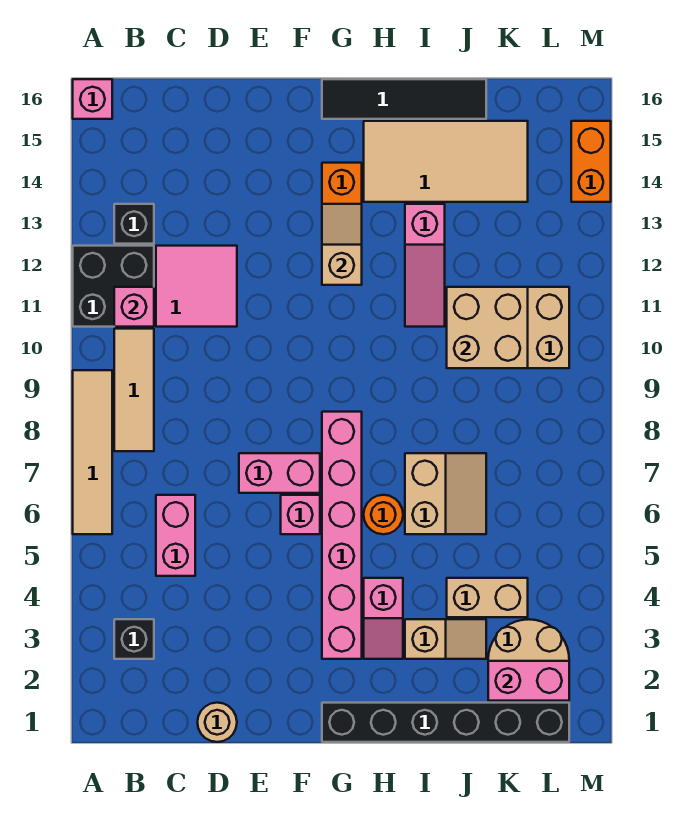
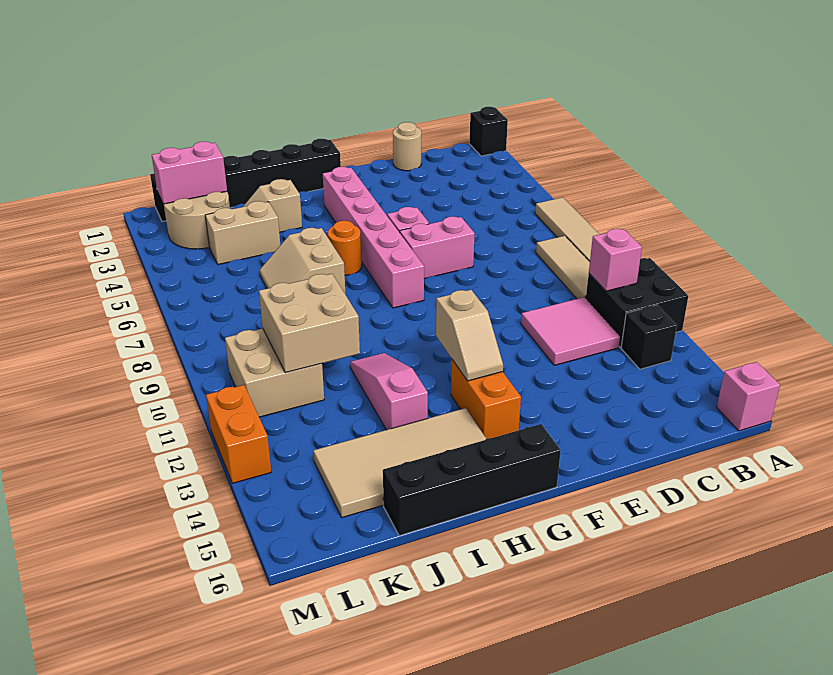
black 1x1 brick [114,619,154,659] -> black 1x1 brick moved to [469,107,508,156]
pink 1x2 brick [156,495,195,576] -> none
black 1x4 tile [322,79,486,119] -> black 1x4 brick [383,424,561,536]
pink 1x2 slope [364,578,403,659] -> none
orange 1x2 brick [571,121,611,202] -> orange 1x2 brick moved to [206,385,271,483]

